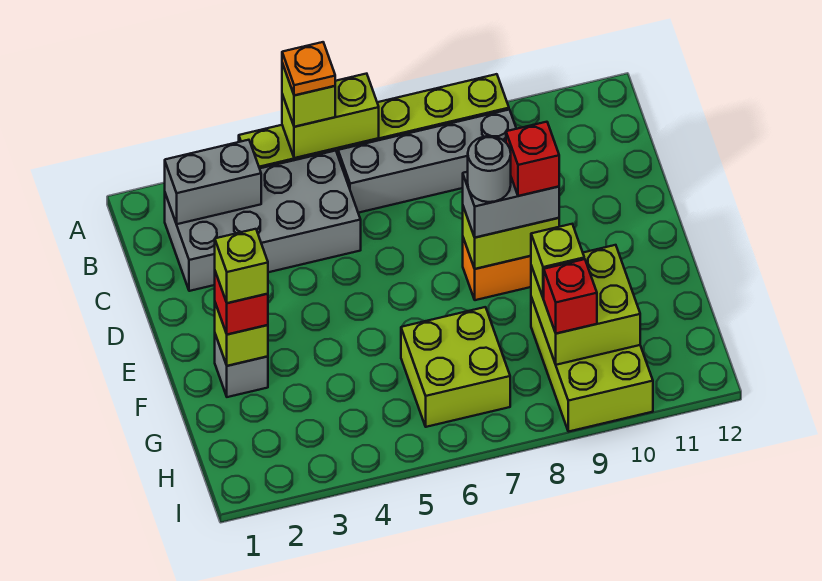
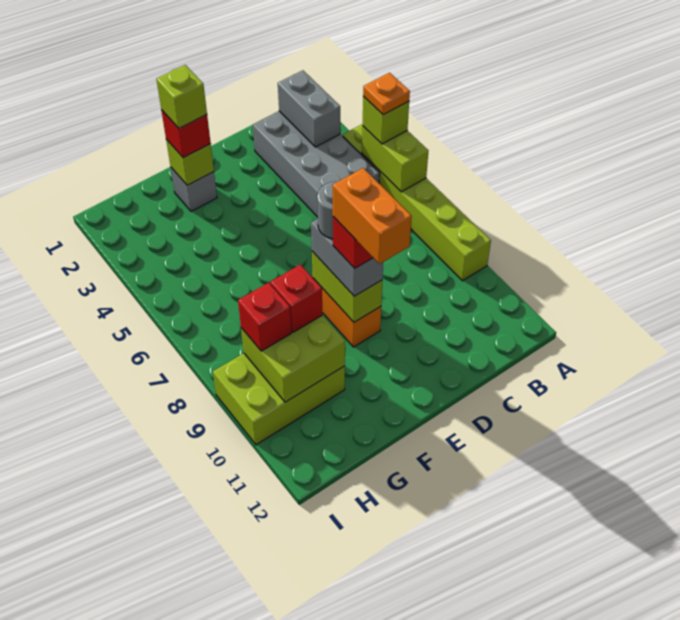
grey 1x4 brick [338,110,516,213] -> none
none -> orange 1x2 brick [333,168,412,264]
lime 2x2 brick [401,307,510,427] -> none
lime 1x1 brick [531,224,584,298] -> red 1x1 brick [270,265,322,332]

